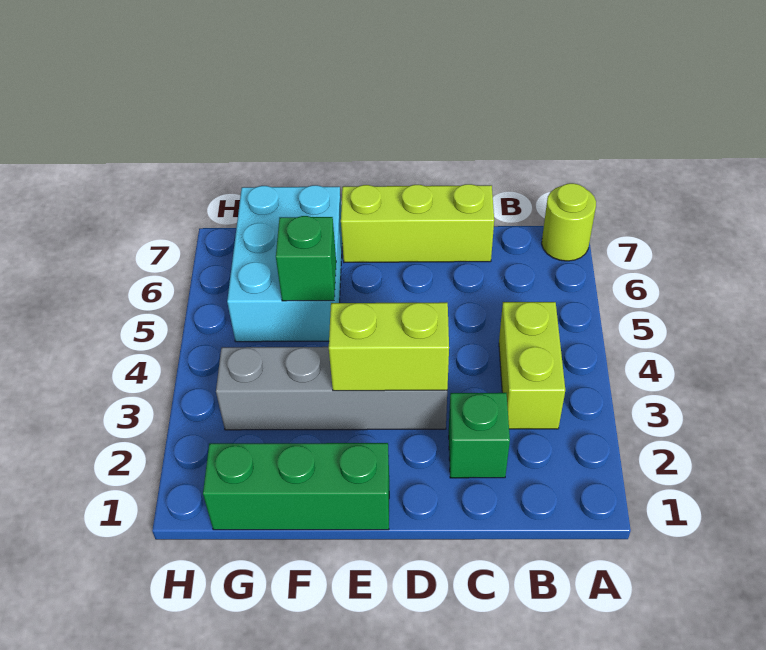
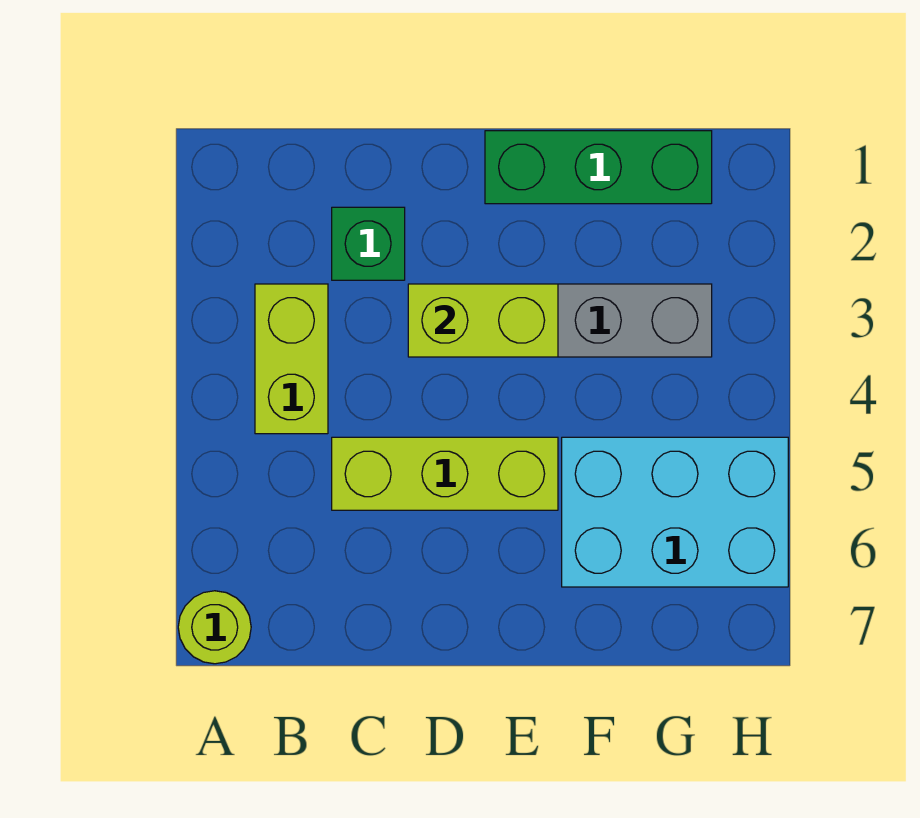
lime 1x3 brick [341,184,494,262] -> lime 1x3 brick moved to [332,437,558,510]
cyan 2x3 brick [227,185,342,342] -> cyan 2x3 brick turned to [562,437,788,587]
green 1x1 brick [276,216,336,301] -> none

